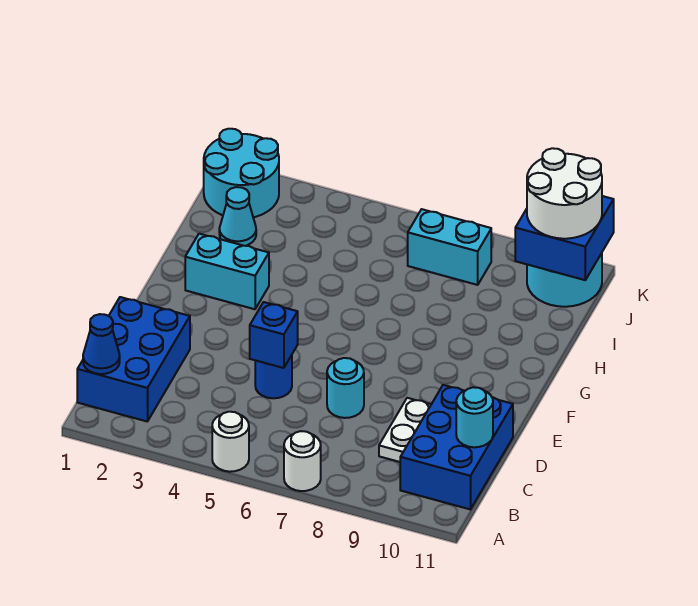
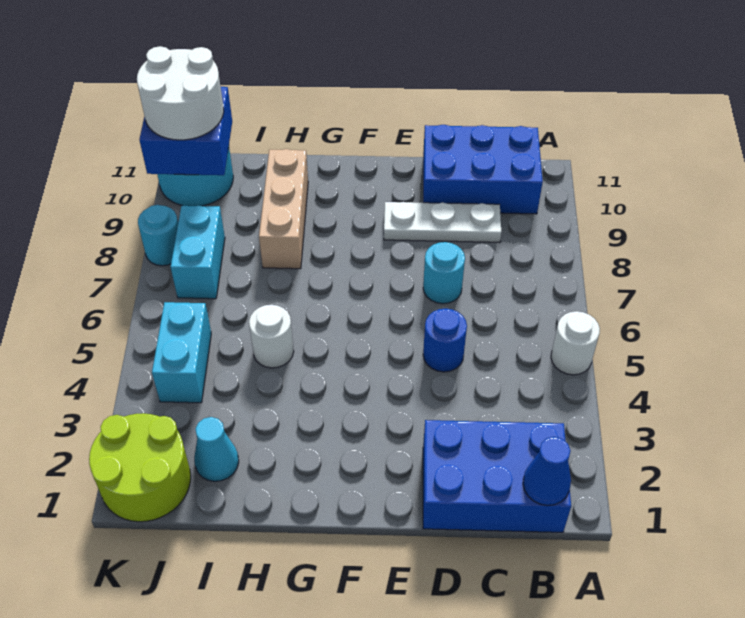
white 1x1 round brick [284,431,321,491] -> white 1x1 round brick moved to [249,305,294,368]
white 1x2 plate [379,398,431,462] -> white 1x3 plate [384,202,501,242]
cyan 1x1 round brick [456,387,493,447] -> cyan 1x1 round brick moved to [138,205,178,266]
blue 1x1 brick [250,302,298,368] -> none
cyan 1x2 brick [185,234,269,309] -> cyan 1x2 brick moved to [152,302,211,403]
none -> tan 1x3 brick [259,149,308,269]
cyan 2x2 round brick [204,129,279,217] -> lime 2x2 round brick [89,413,191,522]

